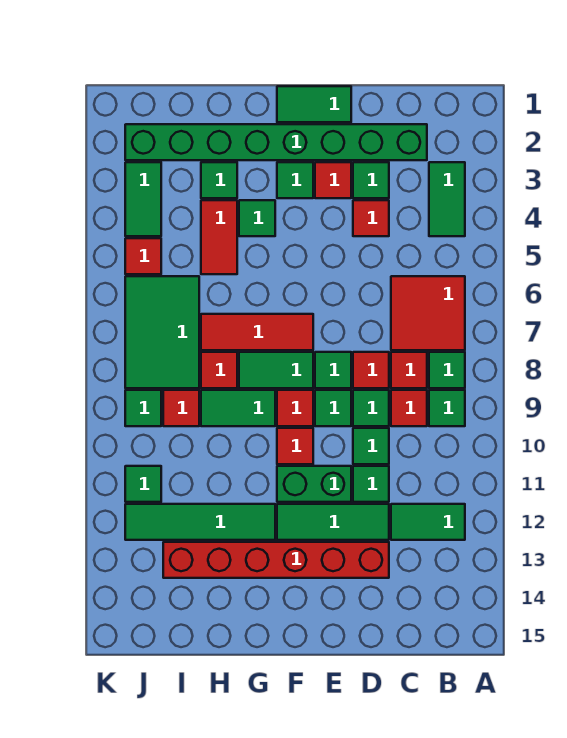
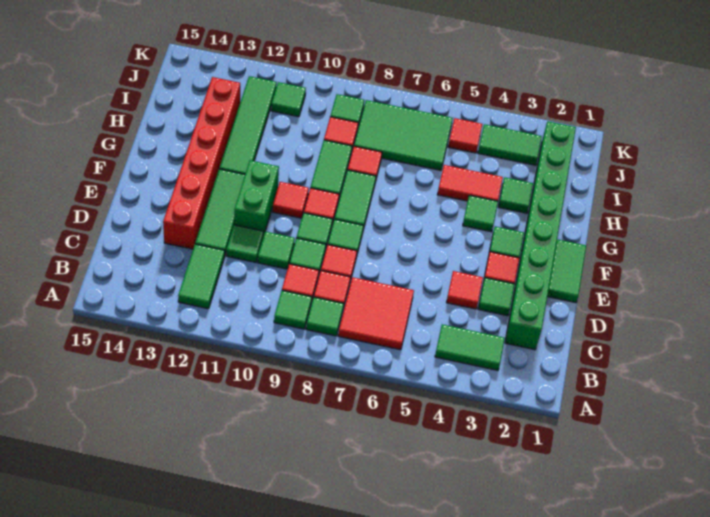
red 1x3 tile [201,314,313,350] -> none

